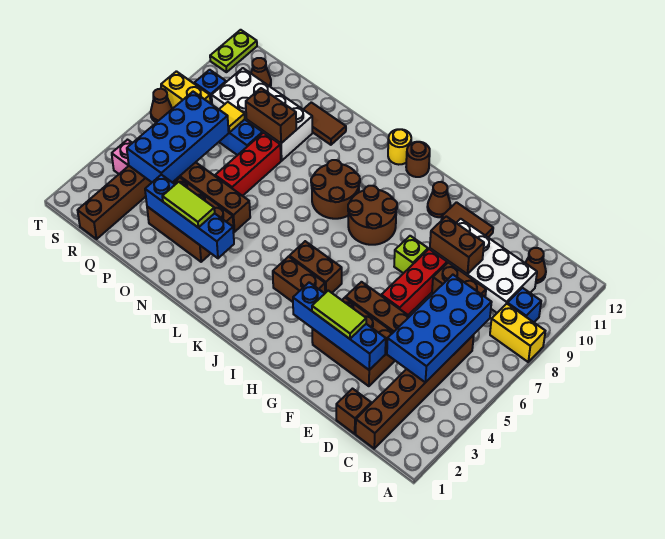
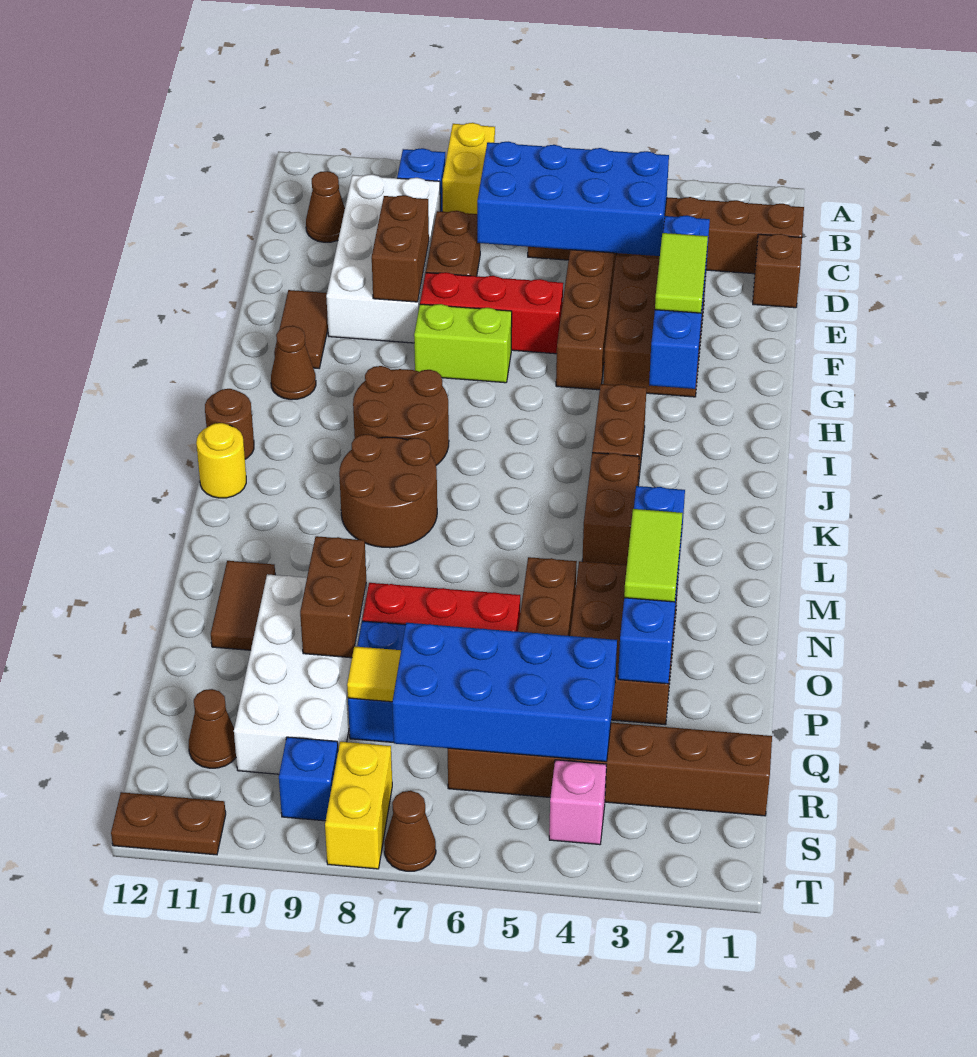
lime 1x1 brick [394,236,428,273] -> lime 1x2 brick [414,304,512,383]
brown 1x2 brick [289,241,342,293] -> brown 1x2 brick moved to [582,453,639,565]
lime 1x2 plate [210,30,257,72] -> brown 1x2 plate [111,792,226,855]

